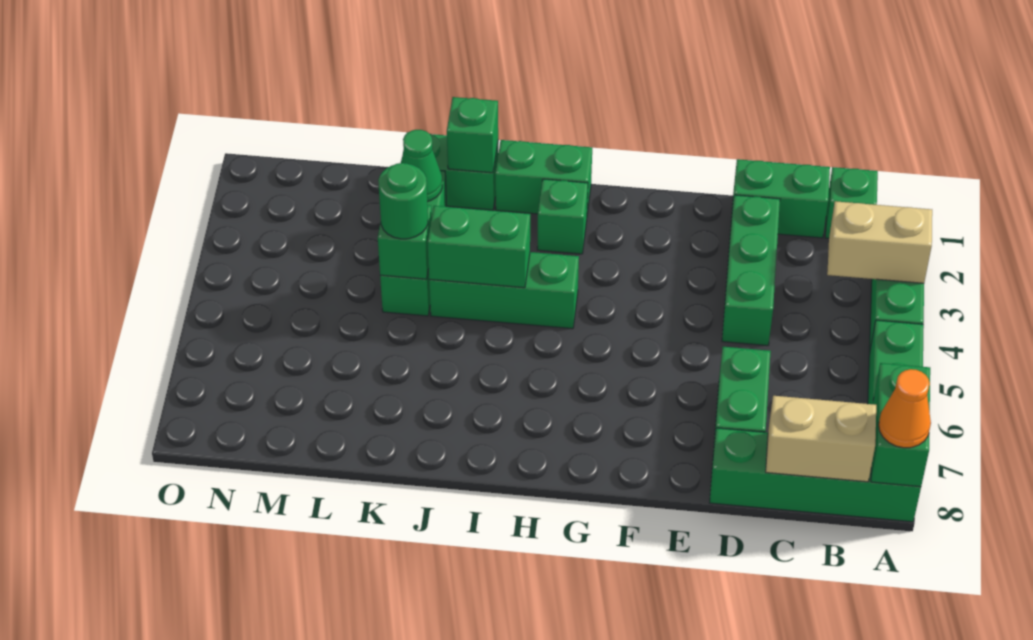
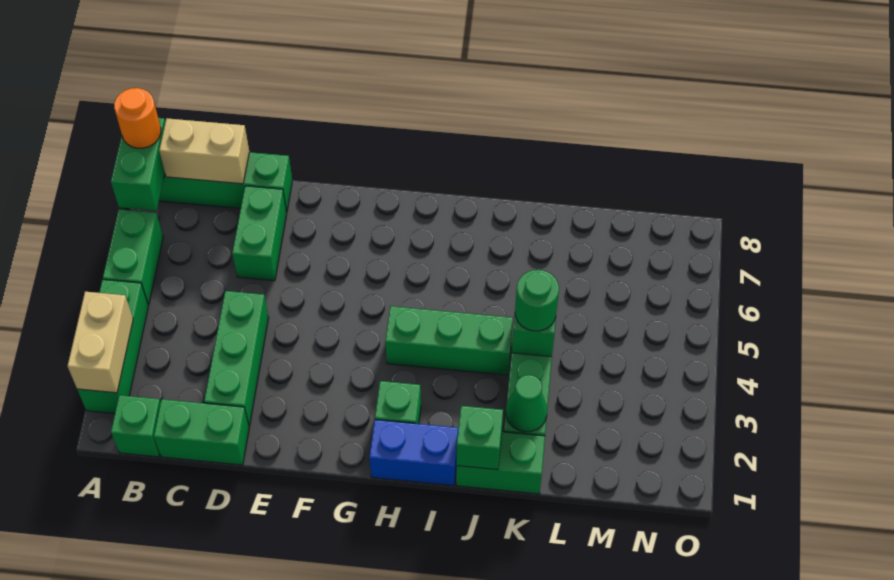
tan 1x2 brick [827,201,932,283] -> tan 1x2 brick turned to [68,292,133,393]
orange 1x1 cone [879,369,931,448] -> orange 1x1 round brick [114,88,161,148]
green 1x2 brick [495,140,592,214] -> blue 1x2 brick [369,420,458,486]
green 1x2 brick [428,206,530,288] -> none

